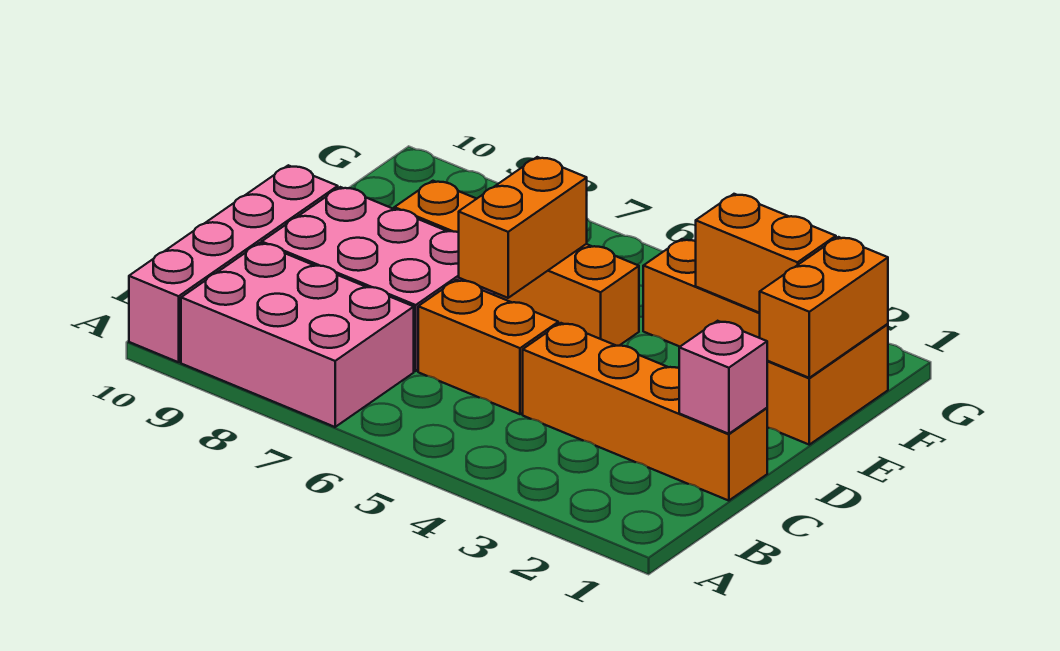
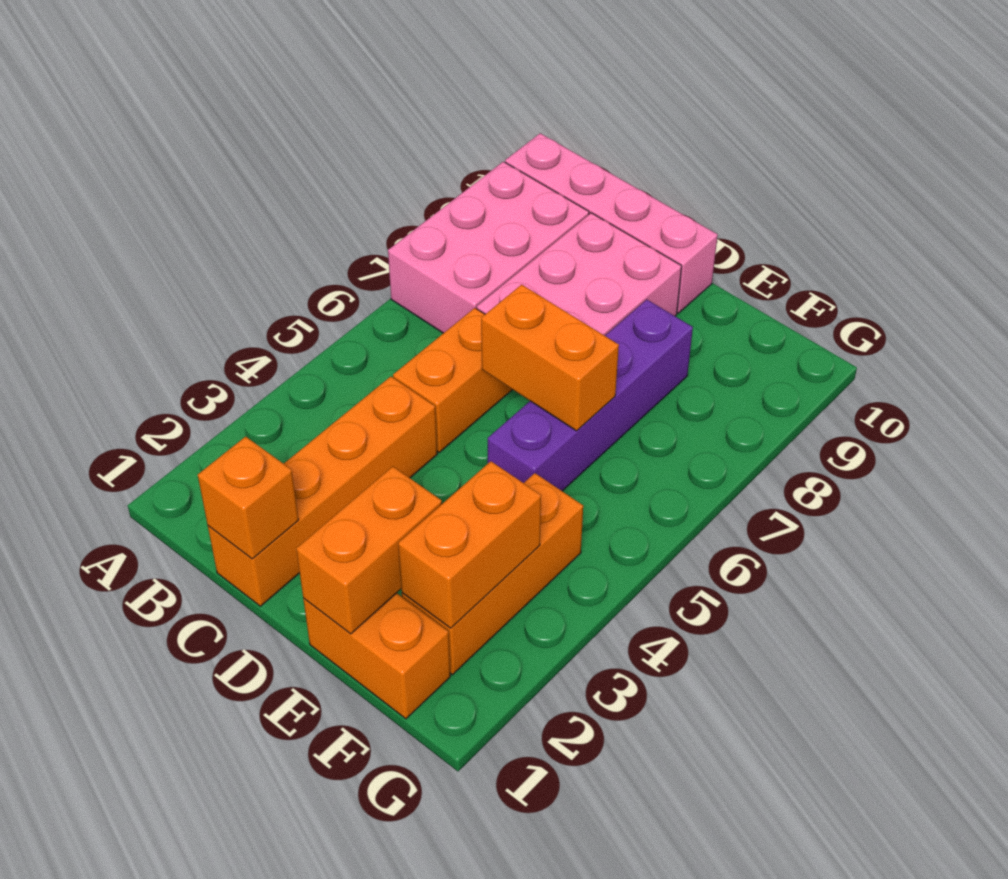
pink 1x1 brick [679,321,767,434] -> orange 1x1 brick [198,437,299,559]
orange 1x2 brick [760,237,888,378] -> orange 1x2 brick turned to [296,466,442,634]
orange 1x4 brick [394,181,639,346] -> purple 1x4 brick [488,300,693,491]

